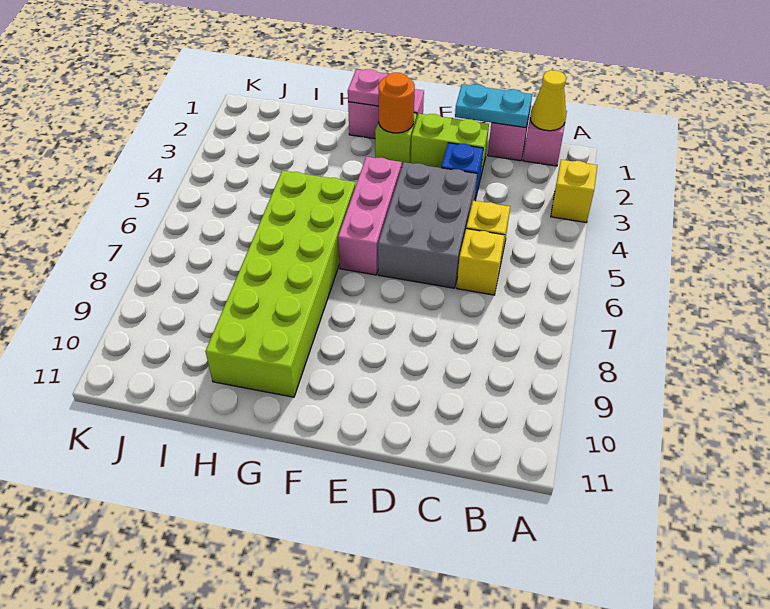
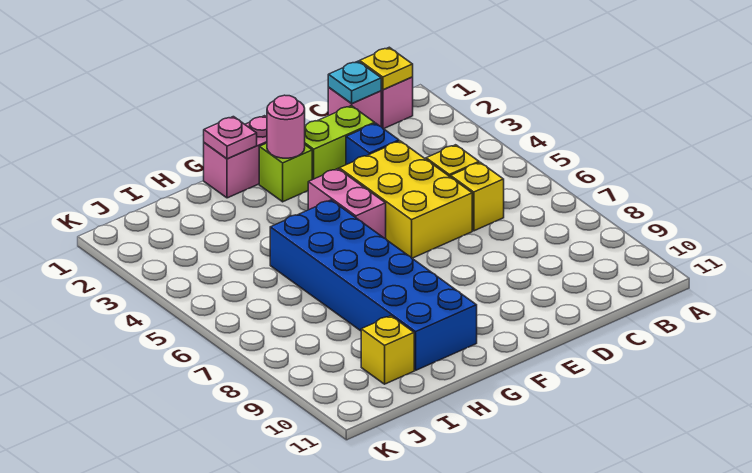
yellow 1x1 brick [551,160,597,222] -> yellow 1x1 brick moved to [361,316,414,384]
yellow 1x1 cone [530,70,566,131] -> yellow 1x1 plate [360,47,413,90]
cyan 1x2 plate [455,84,532,127] -> cyan 1x1 plate [328,61,381,104]
grey 2x3 brick [378,162,477,288] -> yellow 2x3 brick [339,141,472,258]
orange 1x1 round brick [378,73,415,133] -> pink 1x1 round brick [267,95,305,158]
pink 1x3 brick [338,156,402,275] -> pink 1x2 brick [308,169,386,239]
lime 2x6 brick [205,171,355,397] -> blue 2x6 brick [270,200,477,370]

